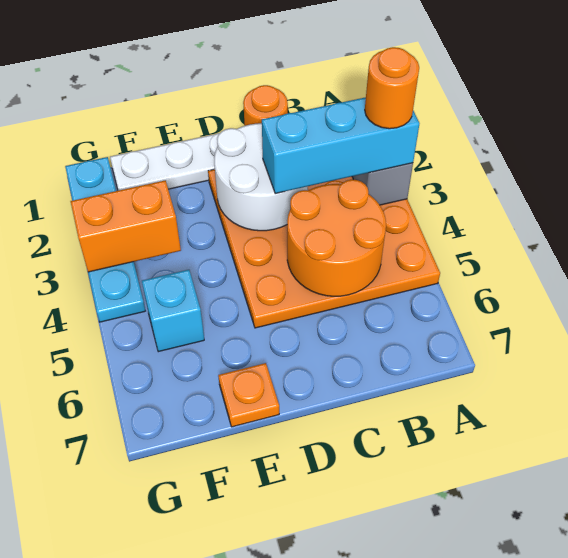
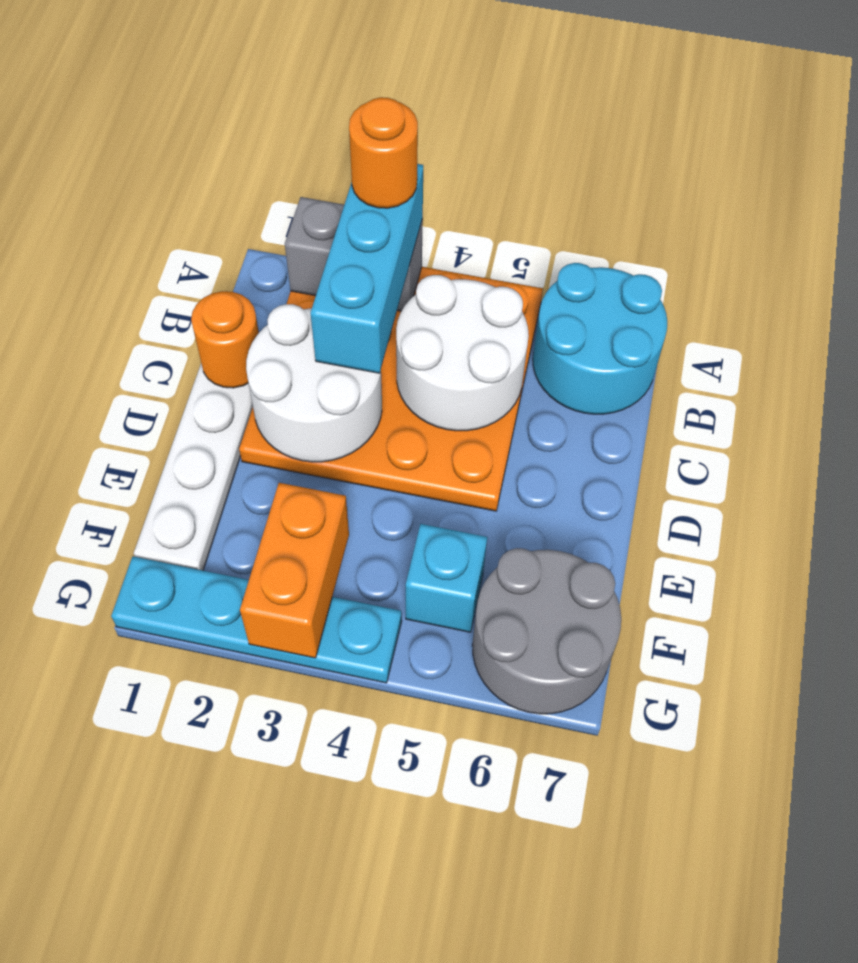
none -> cyan 2x2 round brick [533,263,667,414]
orange 2x2 round brick [287,180,386,296] -> white 2x2 round brick [396,275,529,431]
orange 1x1 plate [218,363,279,427] -> none
none -> grey 2x2 round brick [472,548,621,714]

